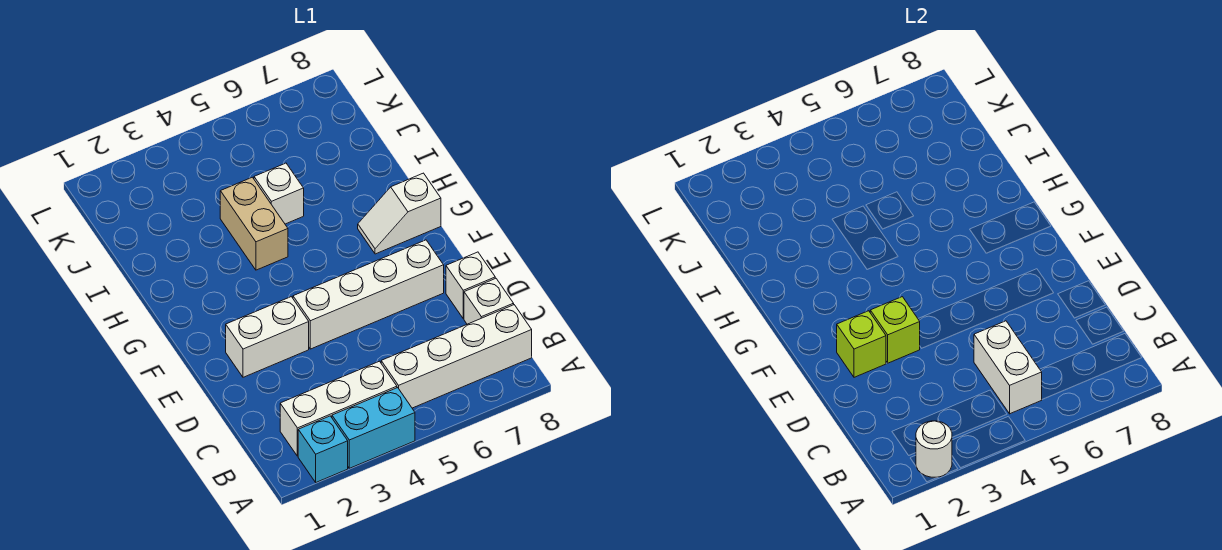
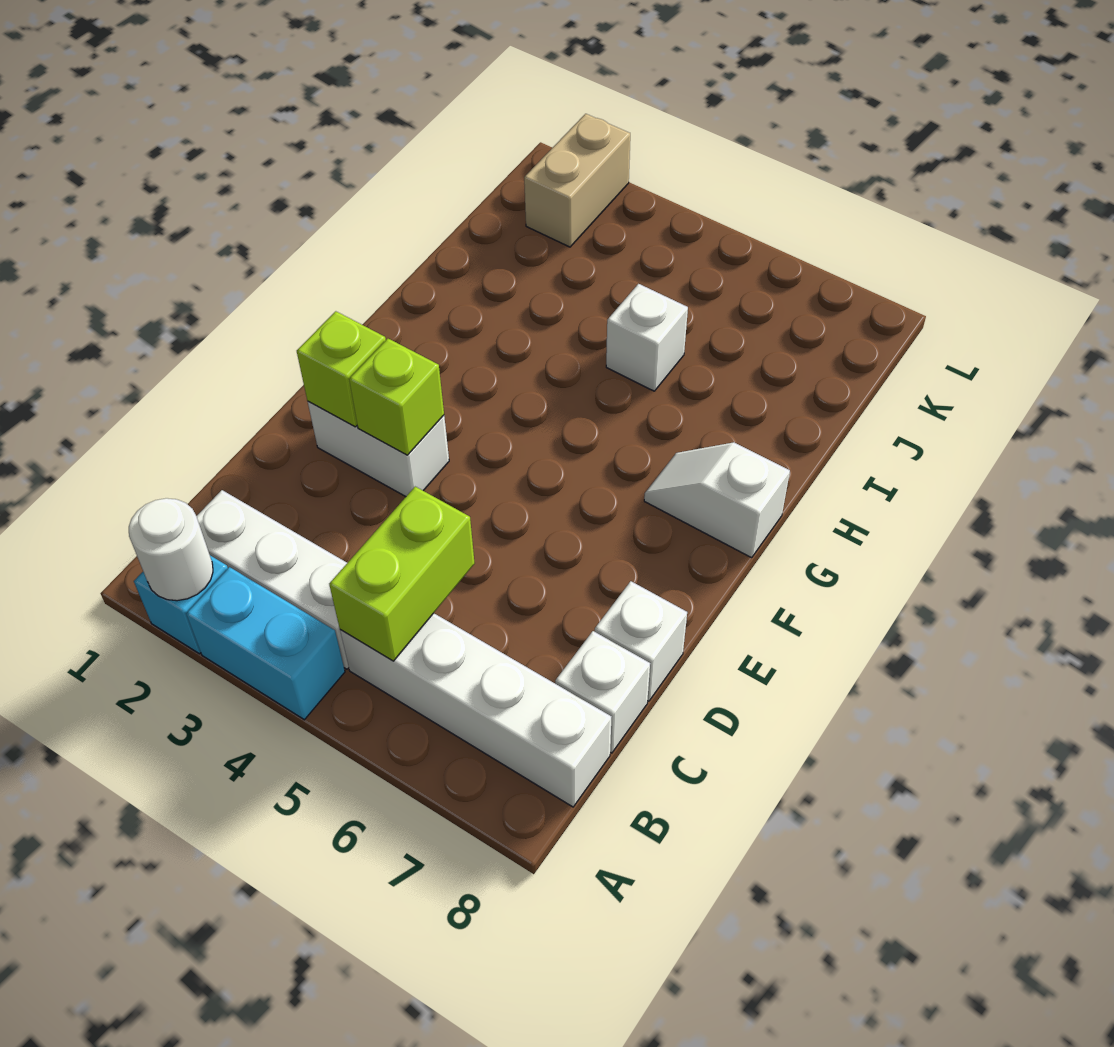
white 1x2 brick [974,321,1042,414] -> lime 1x2 brick [329,487,475,661]
white 1x4 brick [293,240,444,349] -> none
tan 1x2 brick [220,177,288,270] -> tan 1x2 brick moved to [524,114,630,247]

